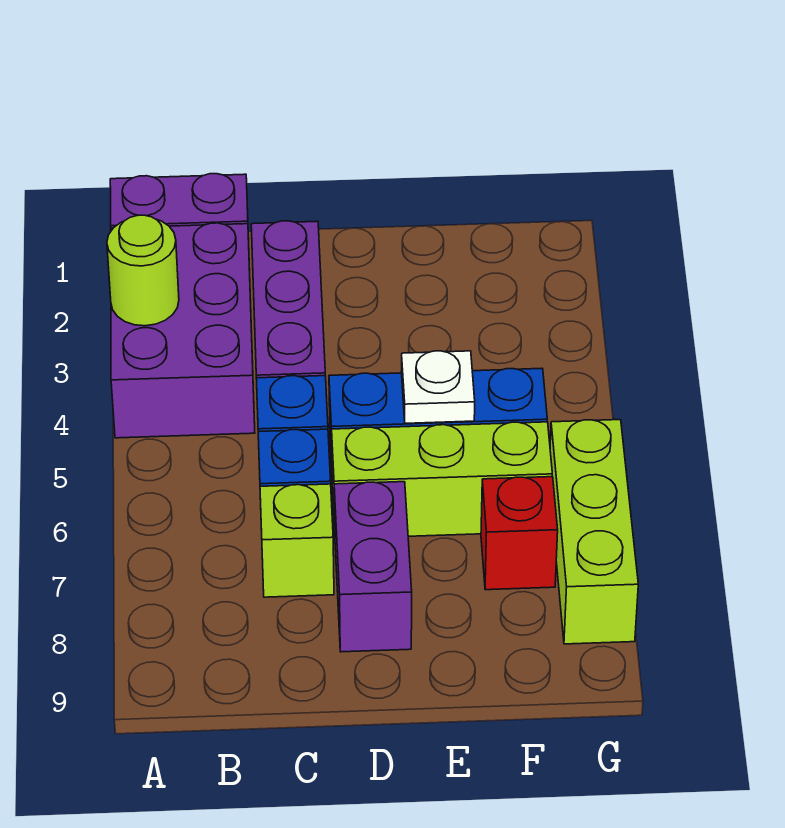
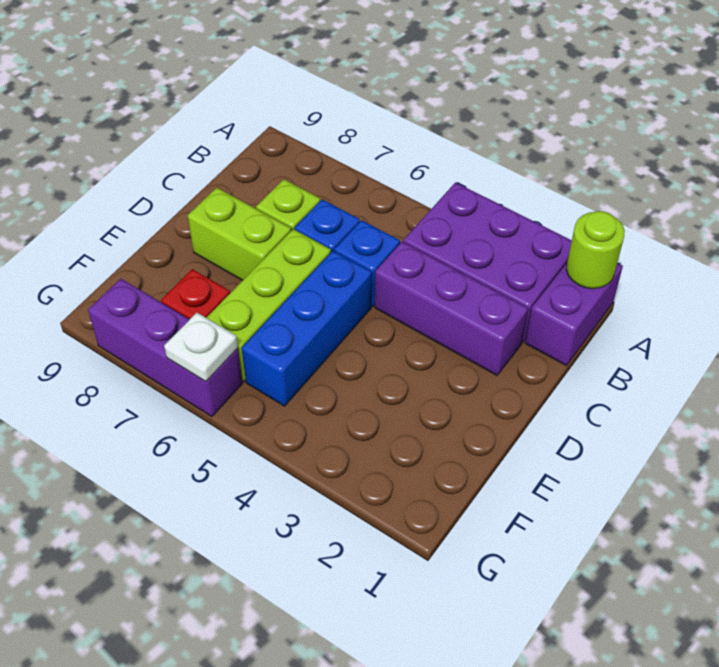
lime 1x1 round brick [107,215,179,326] -> lime 1x1 round brick moved to [566,211,625,289]
purple 1x2 brick [334,482,412,652] -> lime 1x2 brick [188,188,291,281]
white 1x1 plate [401,351,475,423] -> white 1x1 plate moved to [164,313,238,382]
lime 1x3 brick [550,420,638,644] -> purple 1x3 brick [88,279,243,417]

